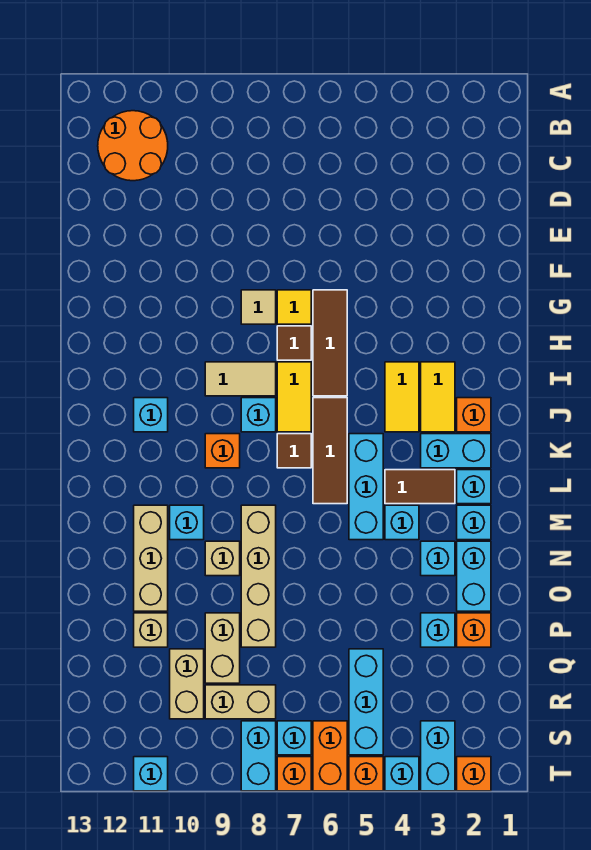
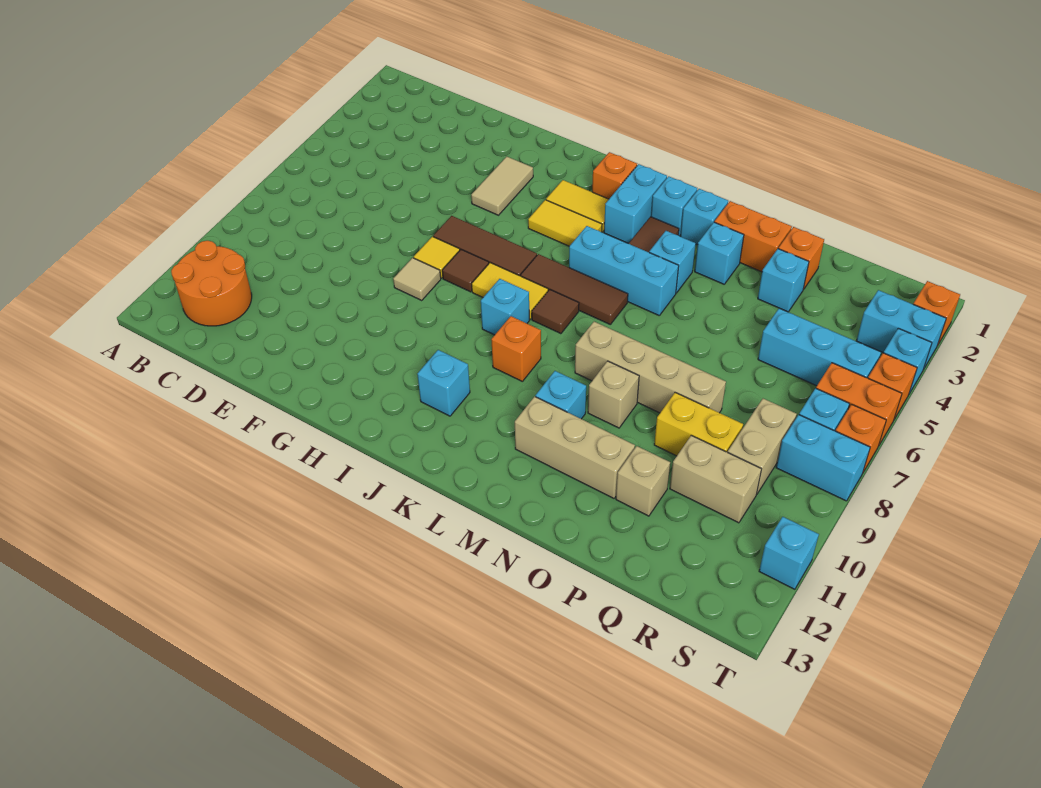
tan 1x2 tile [205,362,276,396] -> tan 1x2 tile moved to [471,157,533,215]
cyan 1x2 brick [457,541,491,611] -> orange 1x2 brick [715,201,792,272]
tan 1x2 brick [205,613,240,683] -> yellow 1x2 brick [654,393,743,456]

